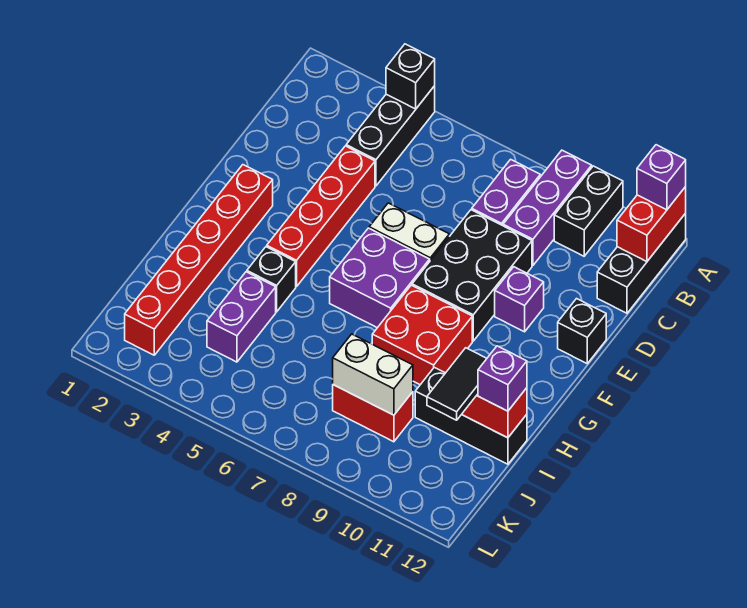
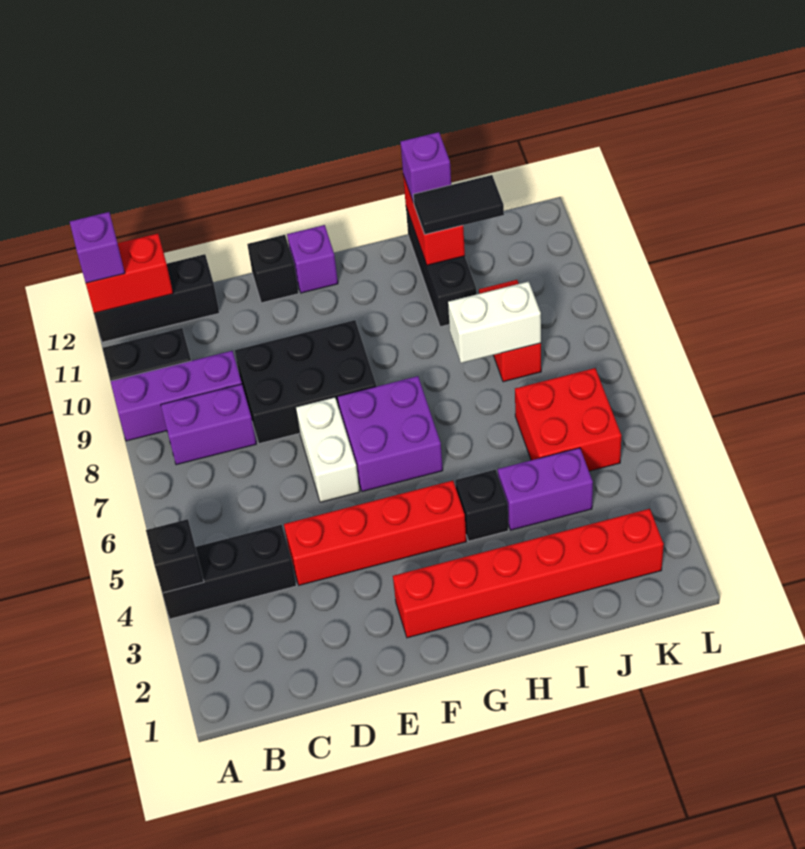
purple 1x1 brick [495,267,544,332] -> purple 1x1 brick moved to [287,225,338,293]
red 2x2 brick [372,285,472,385] -> red 2x2 brick moved to [515,368,621,471]
white 1x2 brick [333,334,413,415] -> white 1x2 brick turned to [448,282,541,363]

